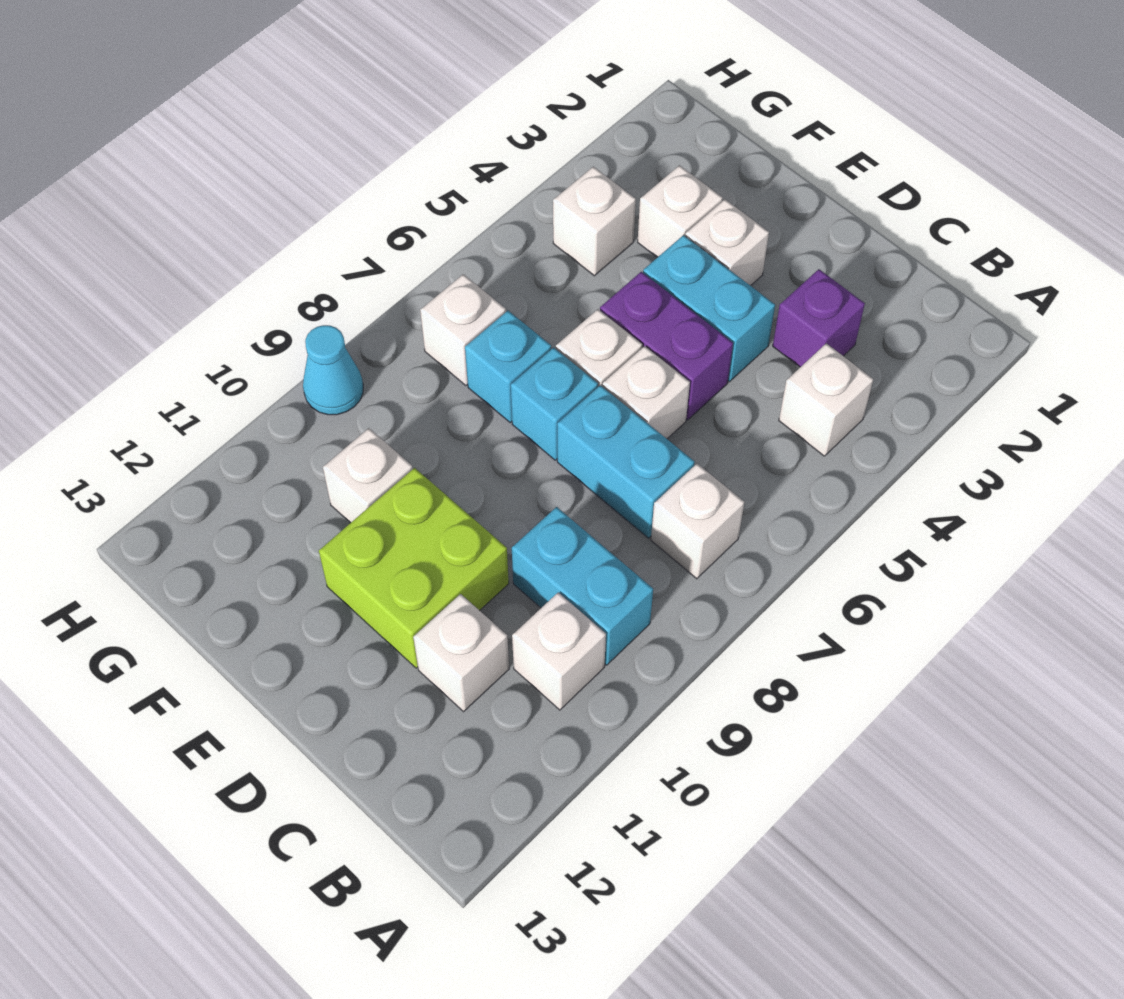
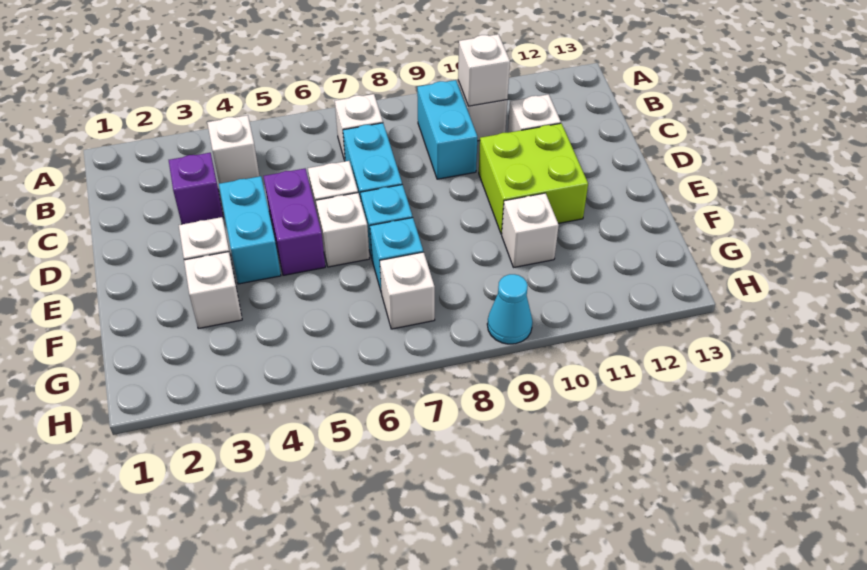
white 1x1 brick [553,167,636,276] -> white 1x1 brick moved to [458,34,510,106]

